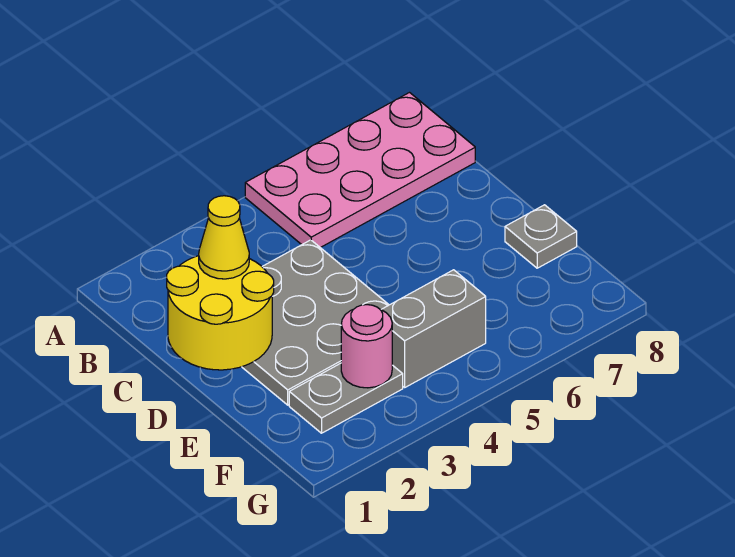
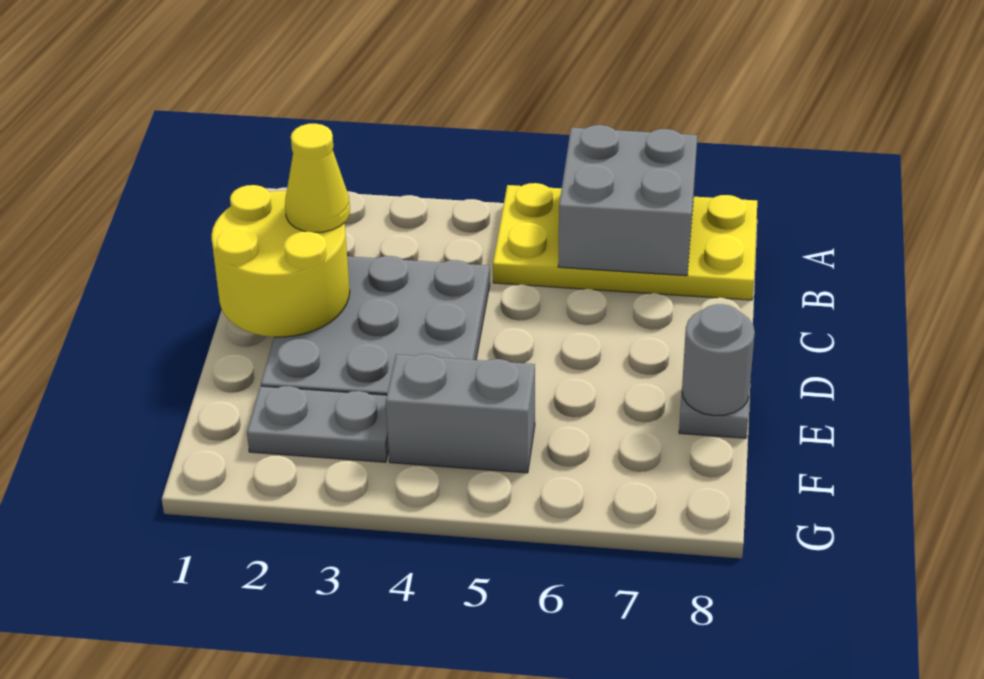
pink 2x4 plate [245,93,475,248] -> yellow 2x4 plate [493,183,757,300]
none -> grey 2x2 brick [558,125,697,276]
none -> grey 1x1 round brick [682,304,755,416]
pink 1x1 round brick [341,305,392,388] -> none

